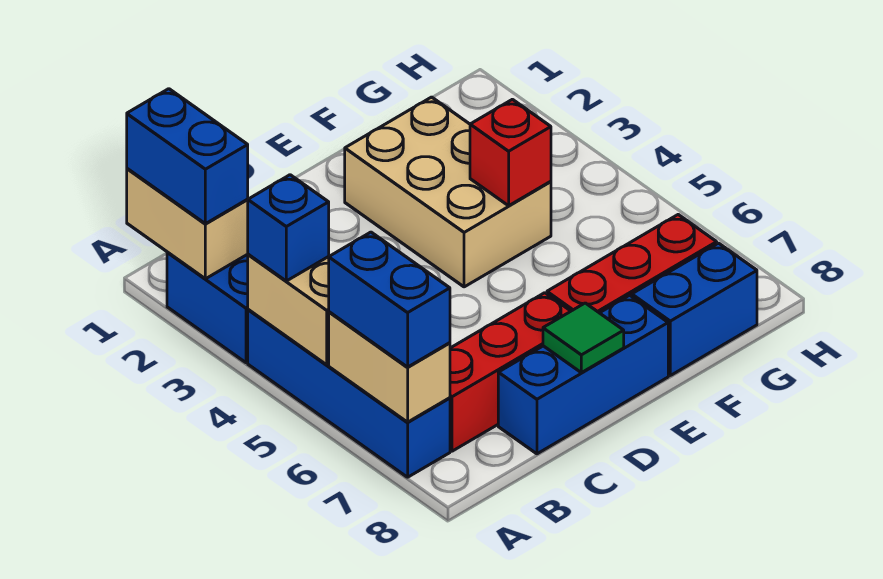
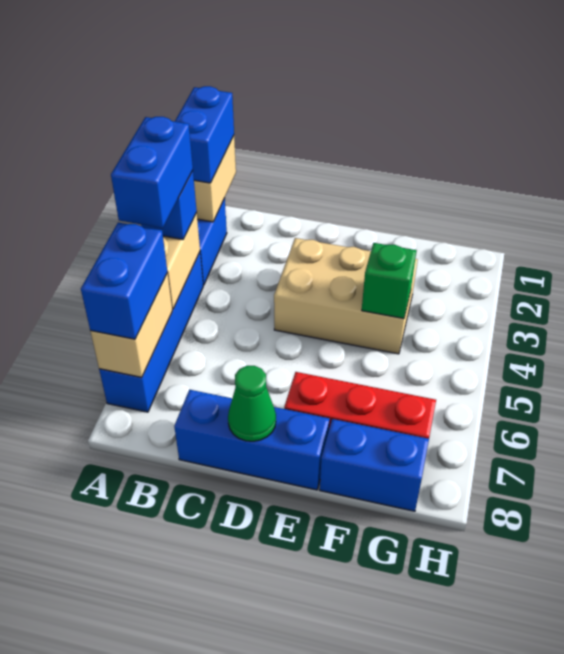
none -> blue 1x2 brick [111,117,193,228]
red 1x3 brick [450,293,571,451] -> none
green 1x1 tile [543,303,624,373] -> green 1x1 cone [228,366,276,441]
tan 2x3 brick [345,97,551,287] -> tan 2x3 brick turned to [274,238,418,354]
red 1x1 brick [470,99,551,206] -> green 1x1 brick [362,243,417,319]

